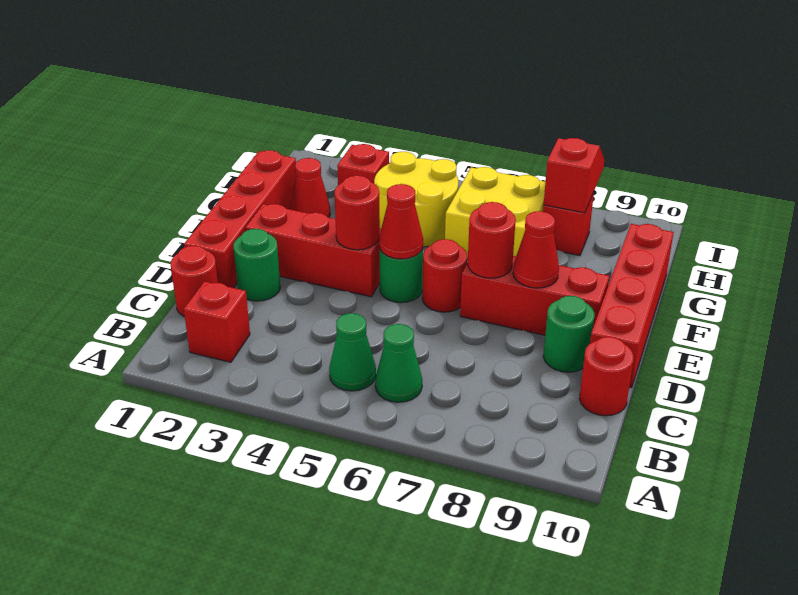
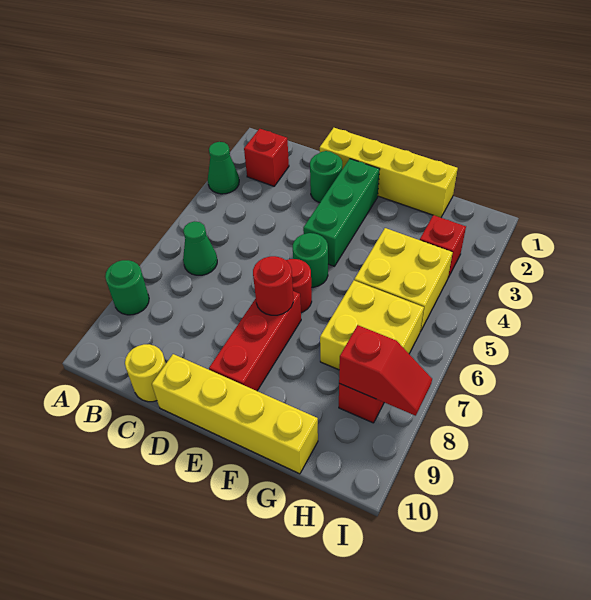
green 1x1 cone [329,313,376,391] -> green 1x1 cone moved to [208,142,239,194]
red 1x1 round brick [171,246,218,317] -> none
red 1x1 round brick [579,337,634,416] -> yellow 1x1 round brick [125,344,166,402]
red 1x4 brick [184,150,296,288] -> yellow 1x4 brick [320,128,458,218]
green 1x1 round brick [543,296,595,372] -> green 1x1 round brick moved to [105,260,149,315]
red 1x4 brick [590,224,674,388] -> yellow 1x4 brick [152,354,318,474]
red 1x3 brick [245,204,381,297] -> green 1x3 brick [303,159,380,266]
red 1x1 round brick [334,175,380,250] -> none
red 1x1 cone [379,184,423,259] -> none
red 1x1 cone [513,211,559,288] -> none
red 1x1 cone [290,158,330,217] -> none
yellow 2x2 round brick [374,152,459,247] -> yellow 2x2 brick [354,228,453,332]

